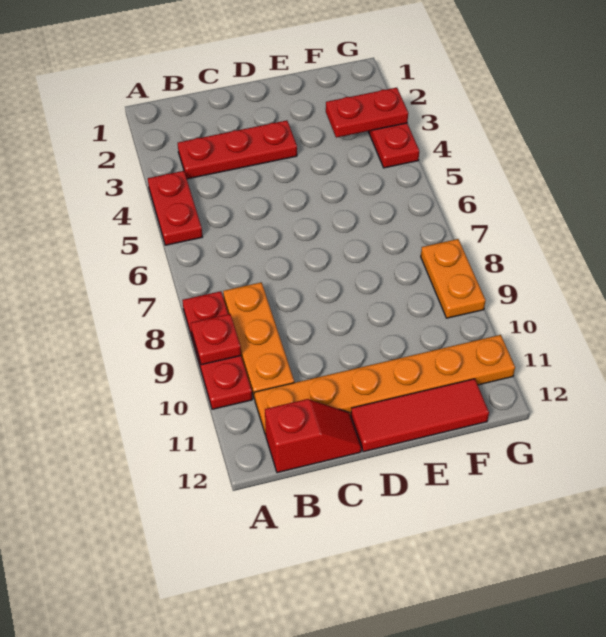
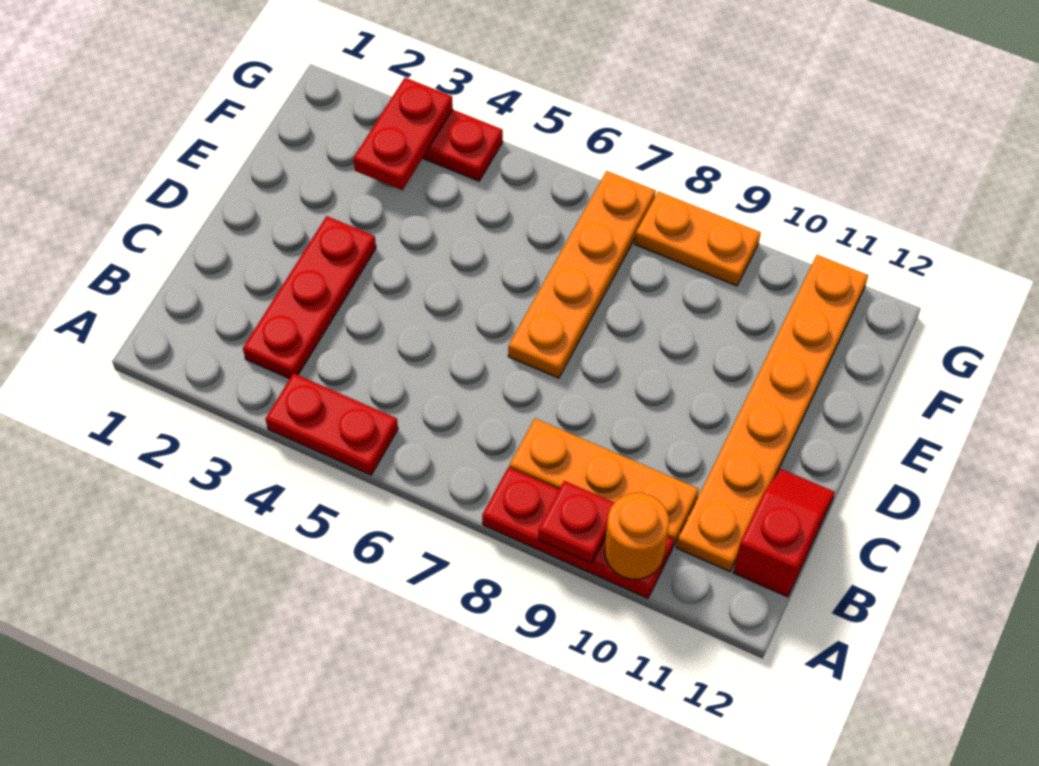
none -> orange 1x1 round brick [605,493,669,579]
none -> orange 1x4 plate [508,171,656,378]
red 1x3 tile [351,379,489,452] -> none

